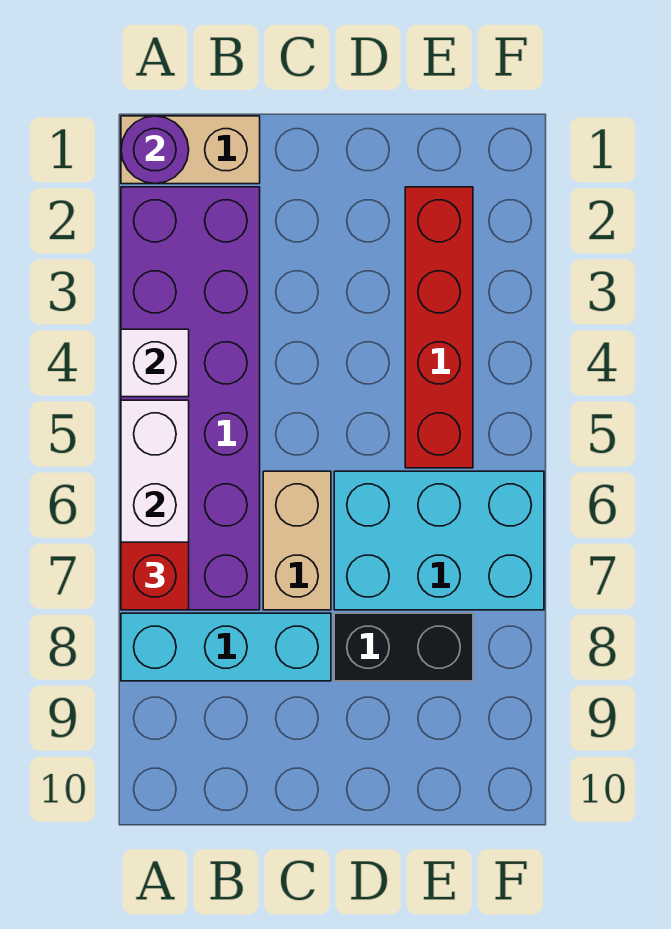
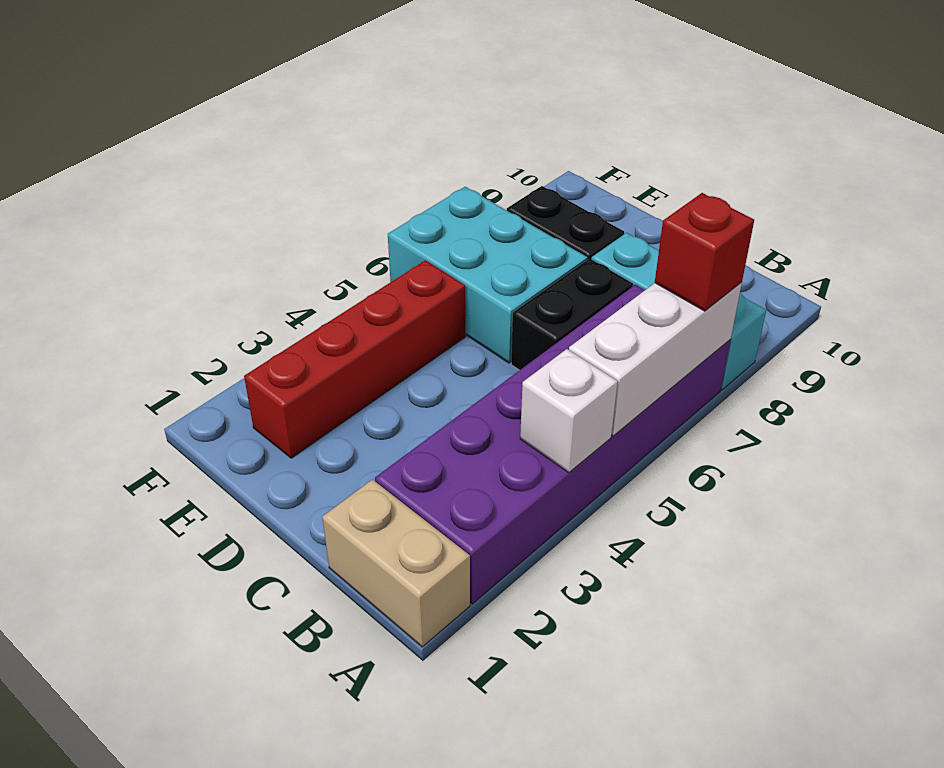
purple 1x1 round brick [121,116,189,184] -> none
tan 1x2 brick [263,471,331,610] -> black 1x2 brick [511,259,633,370]

